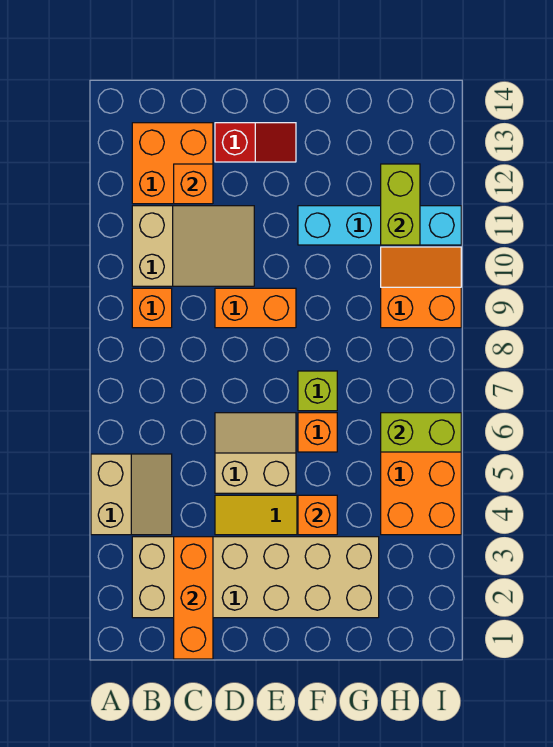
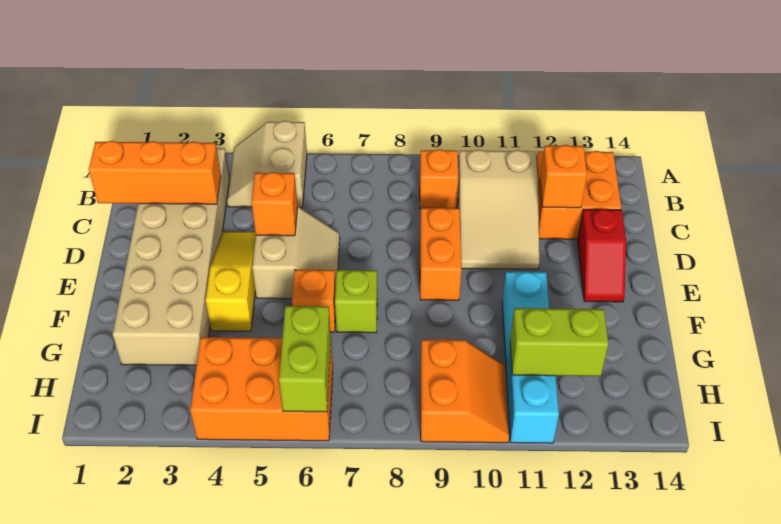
tan 2x2 slope [91,454,172,535] -> tan 2x2 slope turned to [227,121,307,208]
orange 1x1 brick [298,495,337,535] -> orange 1x1 brick moved to [252,172,298,236]

